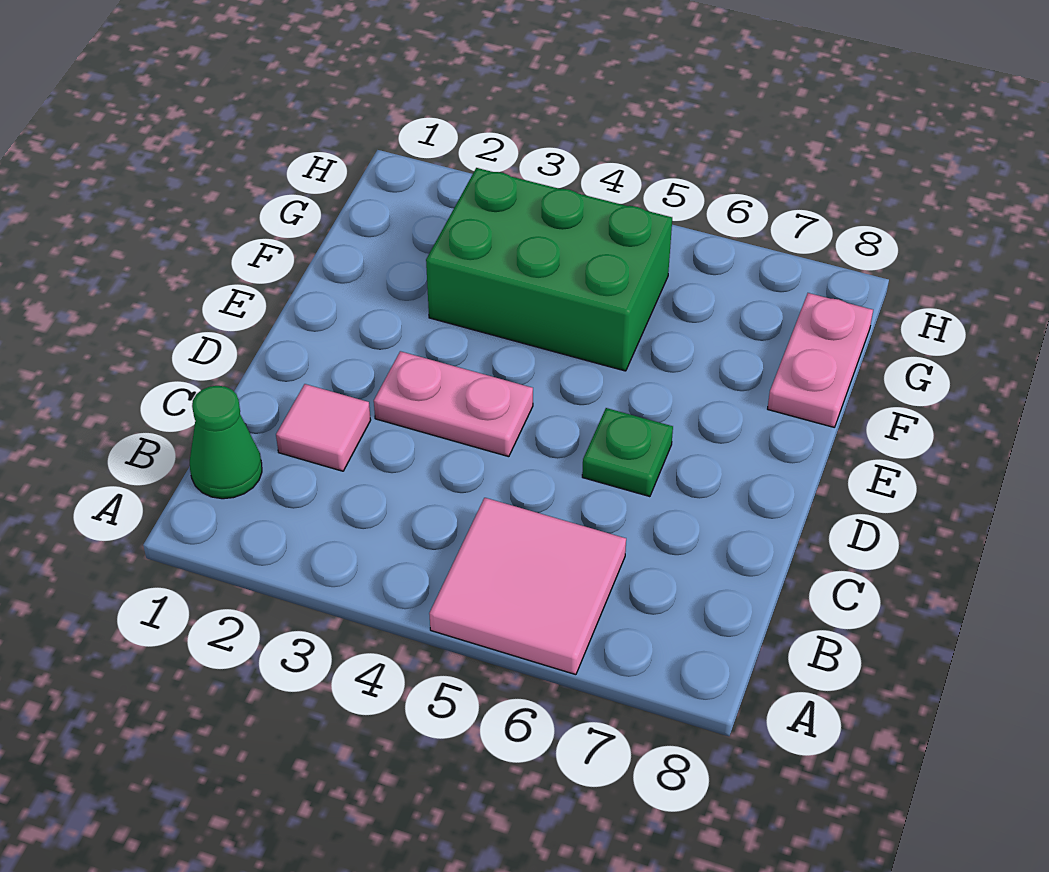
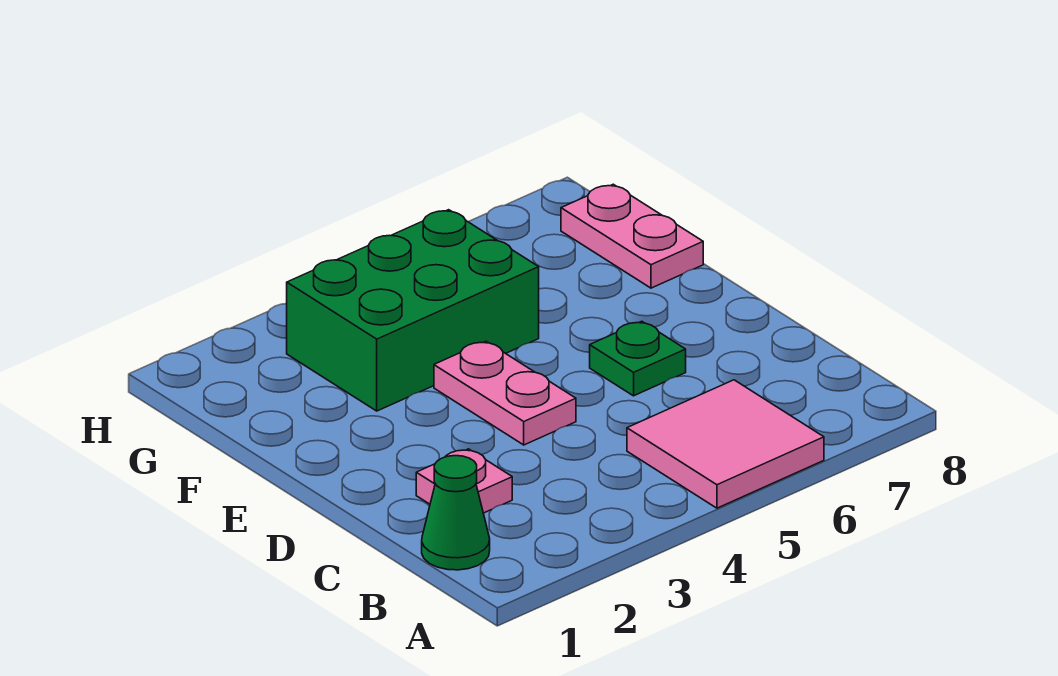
pink 1x1 tile [276,384,371,471] -> pink 1x1 plate [416,449,512,513]
pink 1x2 plate [374,351,533,457] -> pink 1x2 plate turned to [434,341,576,445]

